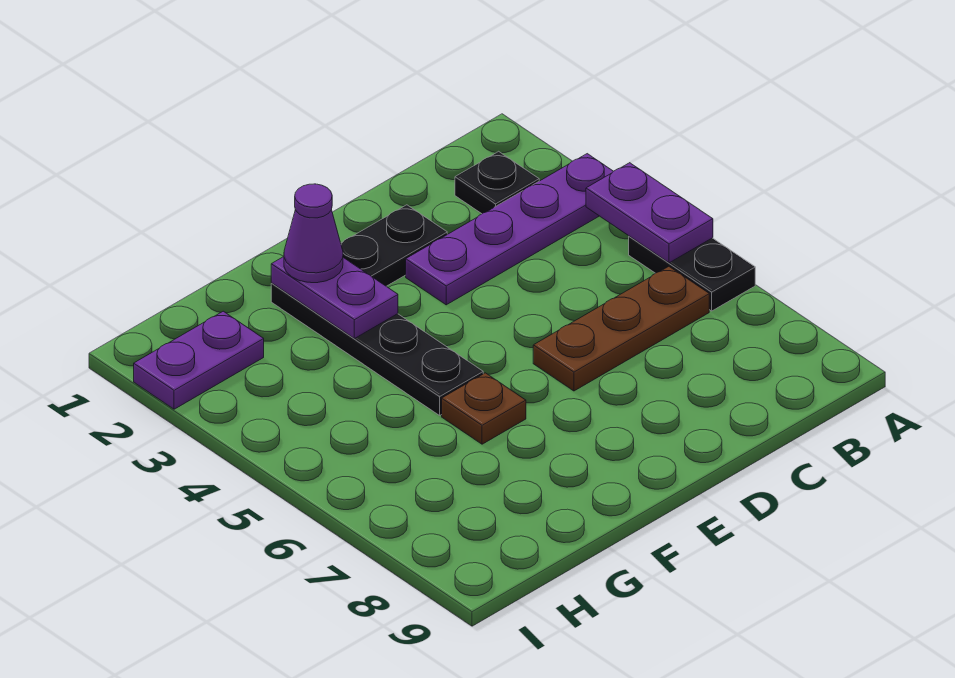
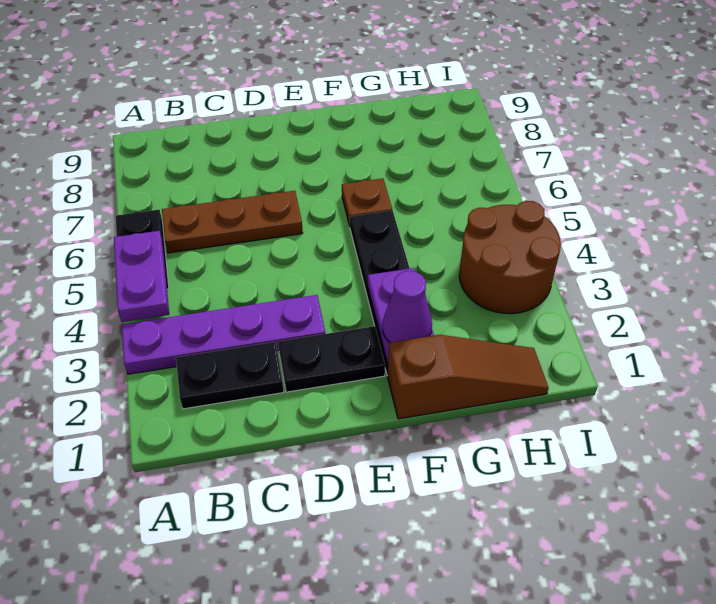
black 1x1 plate [455,151,539,214] -> black 1x2 plate [176,342,284,409]
none -> brown 1x3 slope [388,335,549,419]
purple 1x2 plate [134,311,264,409] -> none
none -> brown 2x2 round brick [459,201,561,314]

